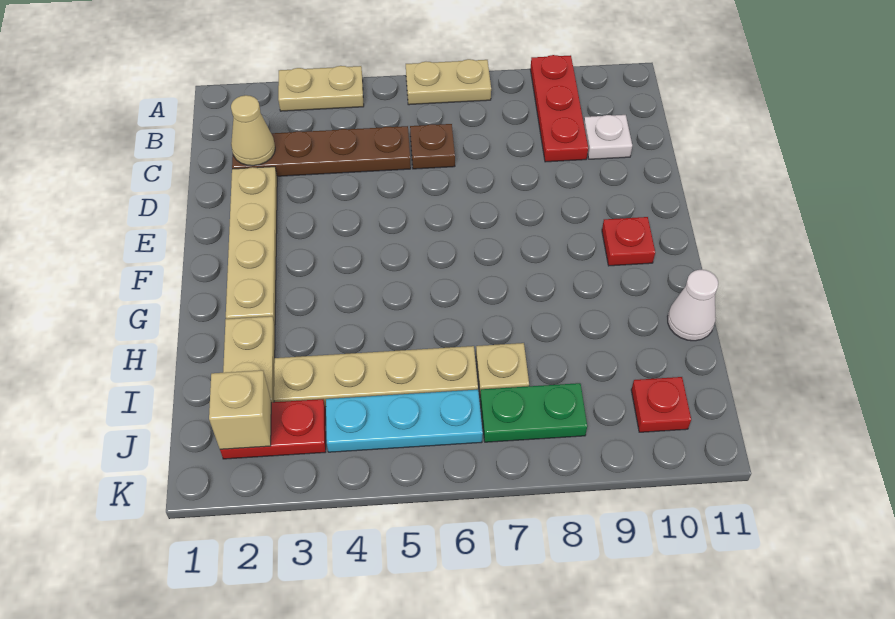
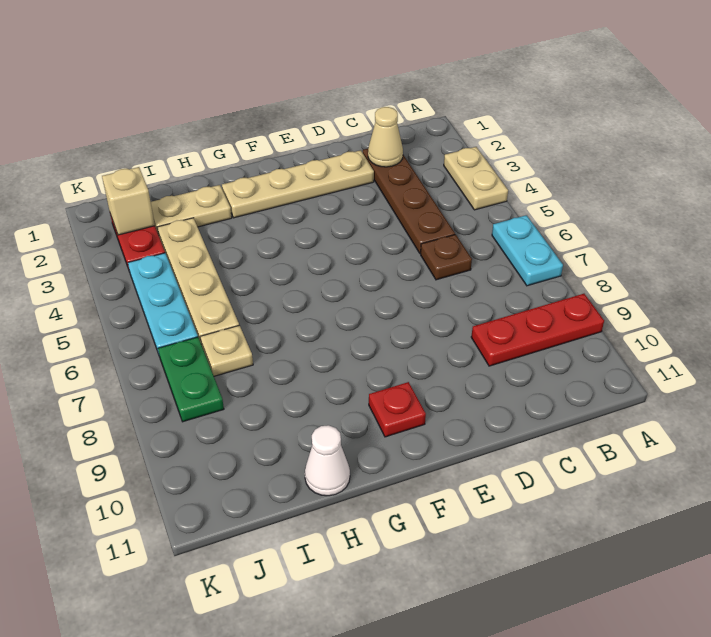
tan 1x2 plate [406,59,491,105] -> cyan 1x2 plate [492,215,563,286]
white 1x1 plate [584,115,632,159] -> none
red 1x1 plate [631,377,691,432] -> none

